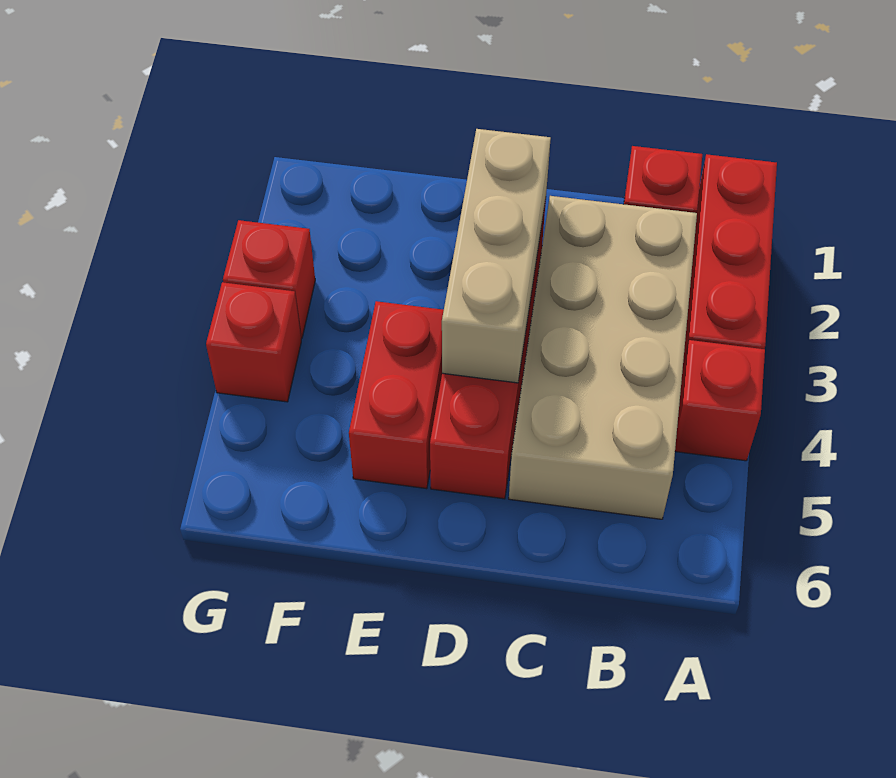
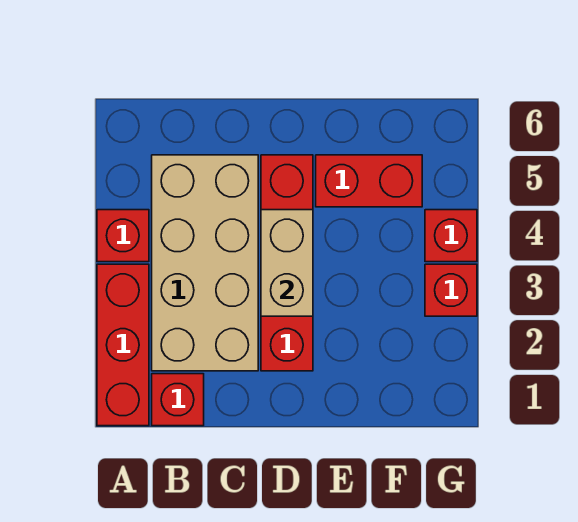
tan 1x3 brick [442,129,551,383] -> tan 1x2 brick [261,210,313,316]
red 1x2 brick [349,301,444,489] -> red 1x2 brick turned to [316,155,422,207]

